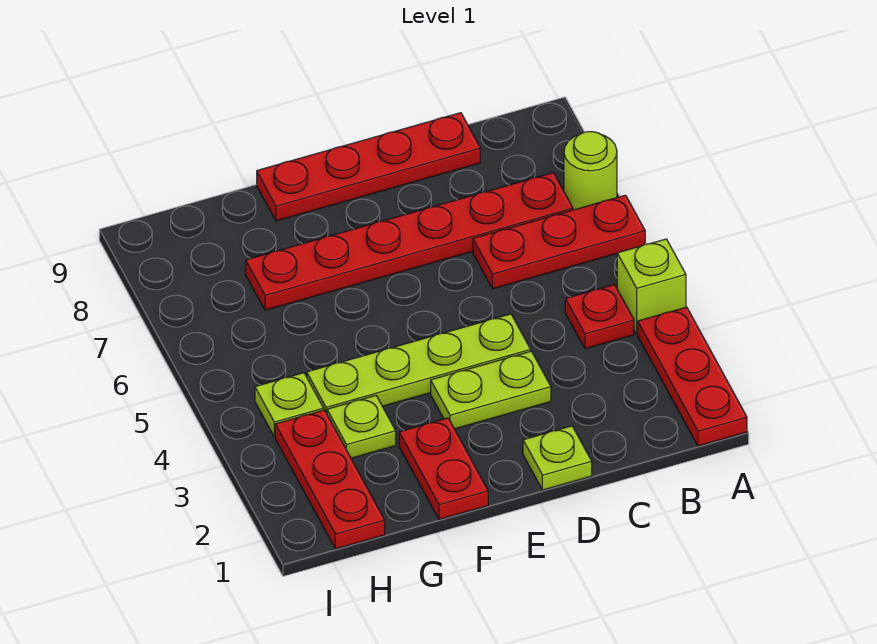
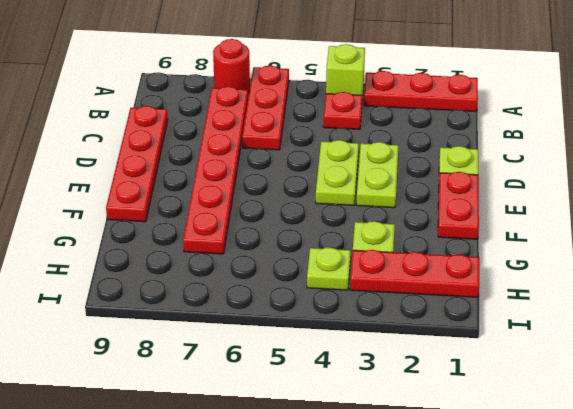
lime 1x1 round brick [564,132,617,210] -> red 1x1 round brick [213,39,250,93]
lime 1x4 plate [307,314,531,413] -> lime 1x2 plate [316,140,359,205]
red 1x2 plate [399,418,488,519] -> red 1x2 plate turned to [438,172,479,239]

